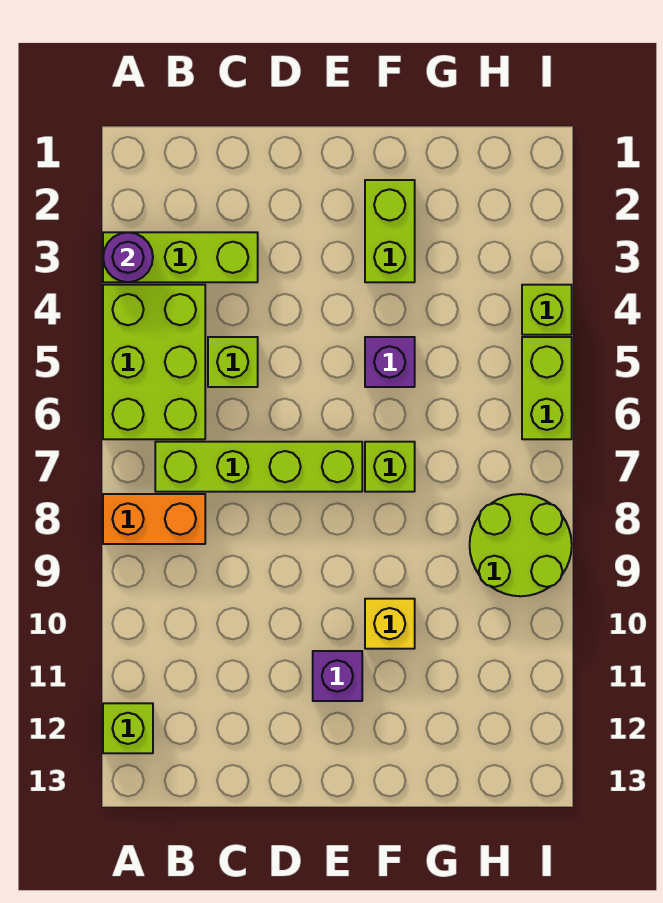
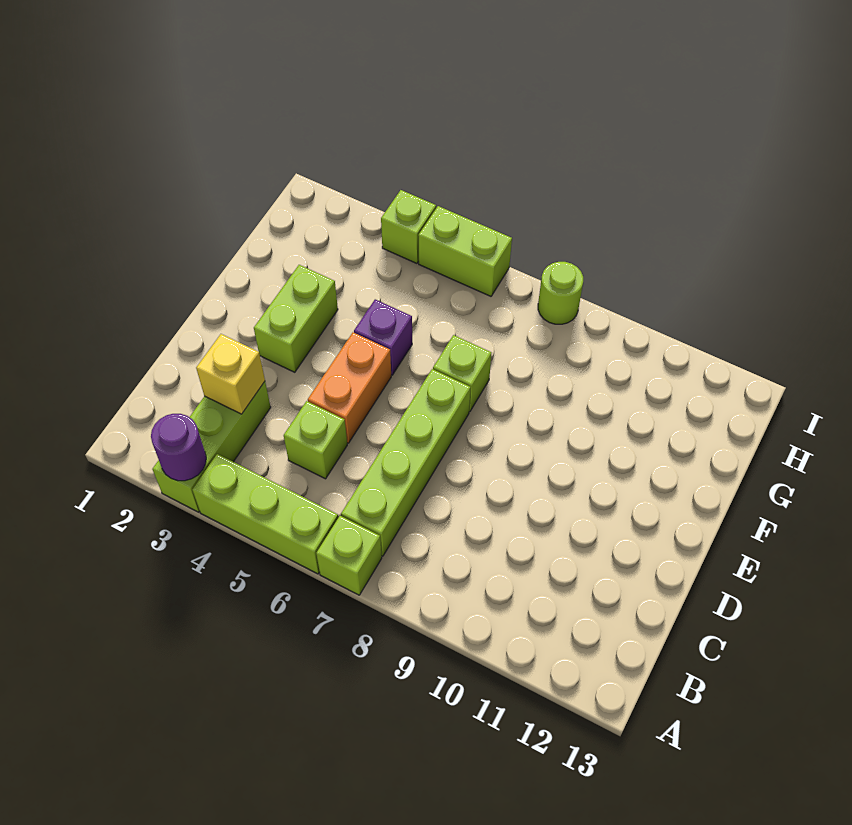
lime 2x3 brick [103,285,205,439] -> lime 1x3 brick [192,454,338,574]
orange 1x2 brick [103,494,205,544] -> orange 1x2 brick moved to [308,332,391,443]
lime 1x1 brick [103,703,153,753] -> lime 1x1 brick moved to [316,516,382,595]
purple 1x1 brick [313,651,362,701] -> none
lime 1x2 brick [365,180,415,282] -> lime 1x2 brick turned to [254,265,338,372]
yellow 1x1 brick [365,599,415,649] -> yellow 1x1 brick moved to [196,334,265,414]
lime 2x2 round brick [470,494,572,596] -> lime 1x1 round brick [538,262,583,324]

